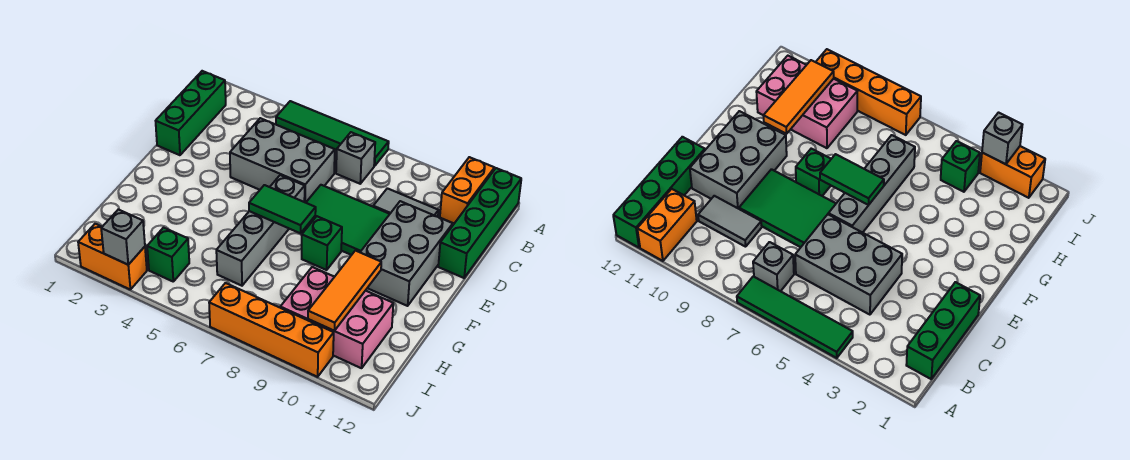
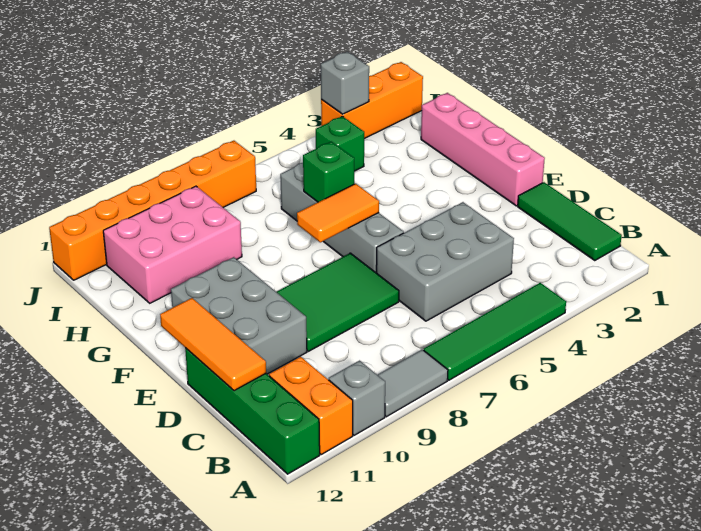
green 1x3 brick [156,71,226,155] -> green 1x3 tile [518,182,622,261]
grey 1x1 brick [336,132,375,184] -> grey 1x1 brick moved to [329,361,385,435]
grey 1x2 tile [373,188,439,217] -> grey 1x2 tile moved to [378,350,448,417]
none -> pink 1x4 brick [421,93,545,206]
green 1x2 tile [249,185,316,233] -> orange 1x2 tile [297,184,379,242]
green 1x1 brick [302,216,342,270] -> green 1x1 brick moved to [303,141,354,202]
orange 1x3 tile [308,251,381,331] -> orange 1x3 tile moved to [160,298,266,391]
orange 1x2 brick [78,224,147,289] -> orange 1x3 brick [321,62,423,139]
orange 1x4 brick [209,283,334,377] -> orange 1x6 brick [49,141,256,280]

